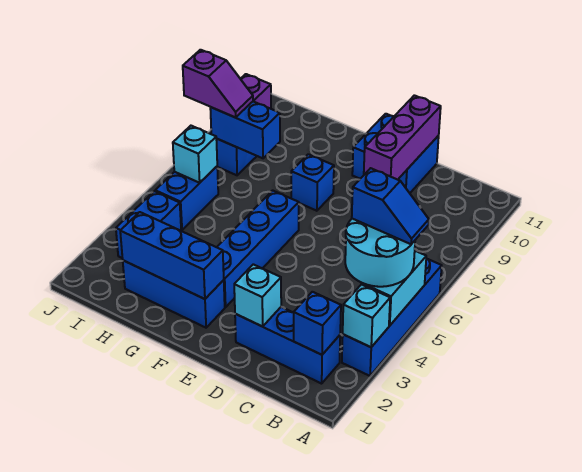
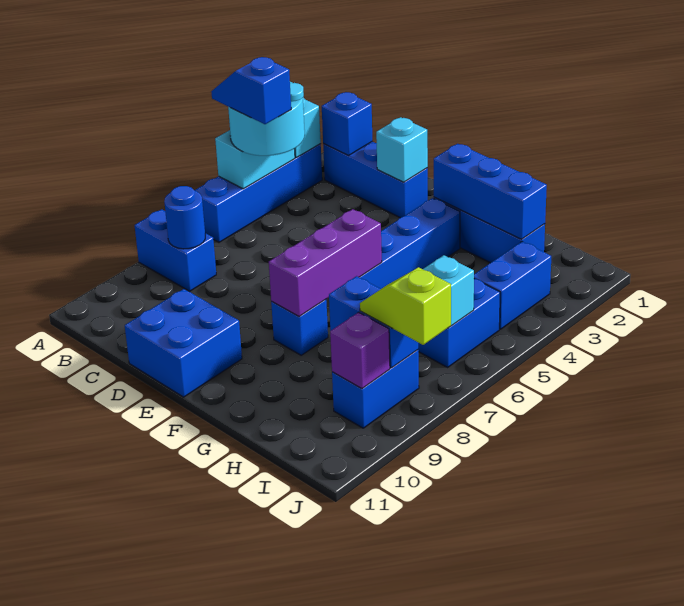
none -> blue 1x2 brick [135,209,216,291]
none -> blue 1x1 round brick [164,186,205,249]
purple 1x3 brick [364,95,441,180] -> purple 1x3 brick moved to [269,209,382,317]
purple 1x2 slope [183,50,253,117] -> lime 1x2 slope [360,267,451,345]

